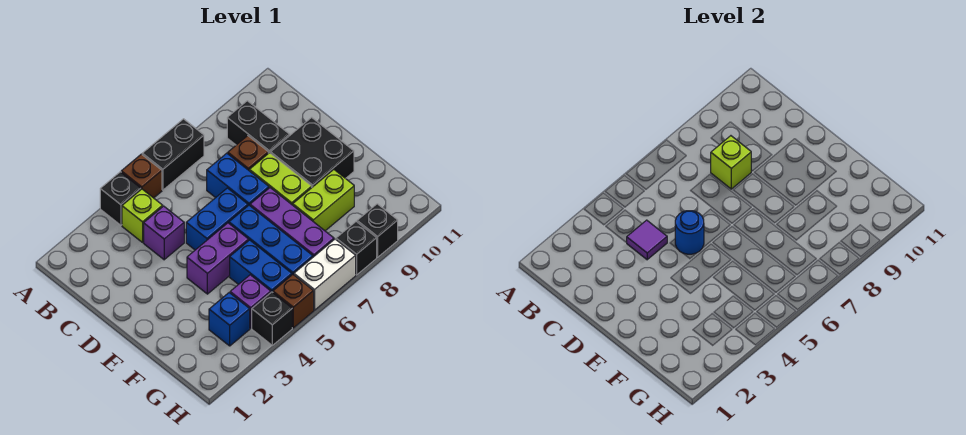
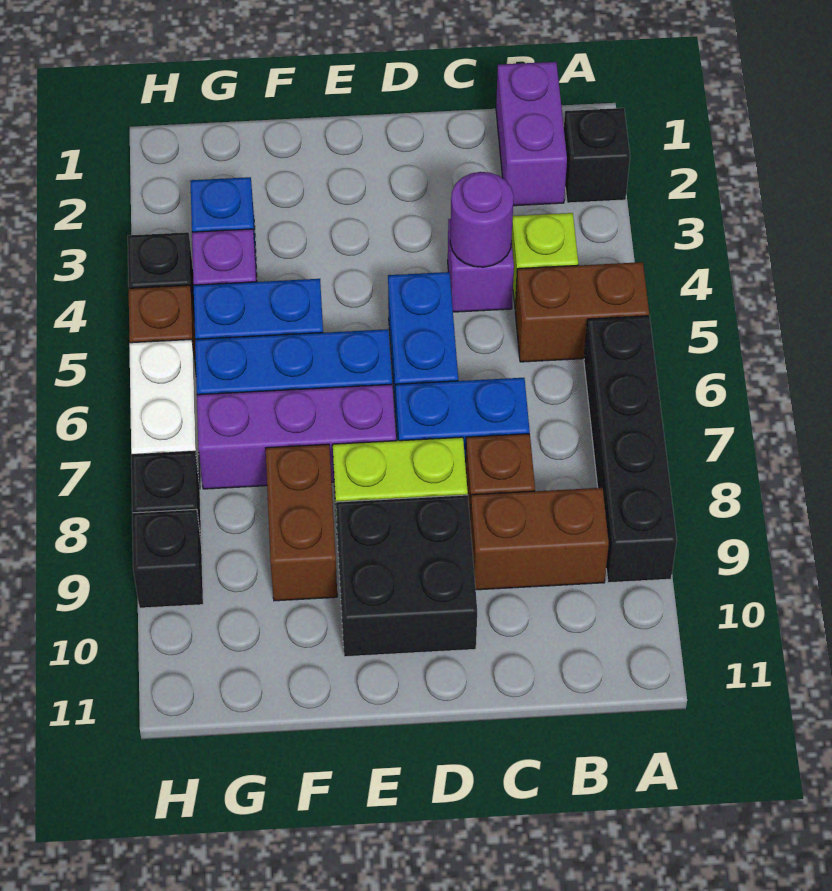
black 1x1 brick [100,172,141,225] -> black 1x1 brick moved to [564,108,630,203]
brown 1x1 brick [121,154,162,198] -> brown 1x2 brick [515,262,649,362]
black 1x2 brick [142,119,204,190] -> black 1x4 brick [584,316,677,583]
black 1x2 brick [227,101,290,153] -> brown 1x2 brick [470,488,609,590]
purple 1x1 tile [627,220,667,260] -> purple 1x1 round brick [450,172,514,267]
lime 1x1 brick [711,136,751,189] -> none
blue 1x1 round brick [675,211,704,254] -> none
purple 1x2 brick [187,223,249,294] -> purple 1x2 brick moved to [496,62,567,206]
lime 1x2 brick [293,170,354,231] -> brown 1x2 brick [266,444,337,601]

